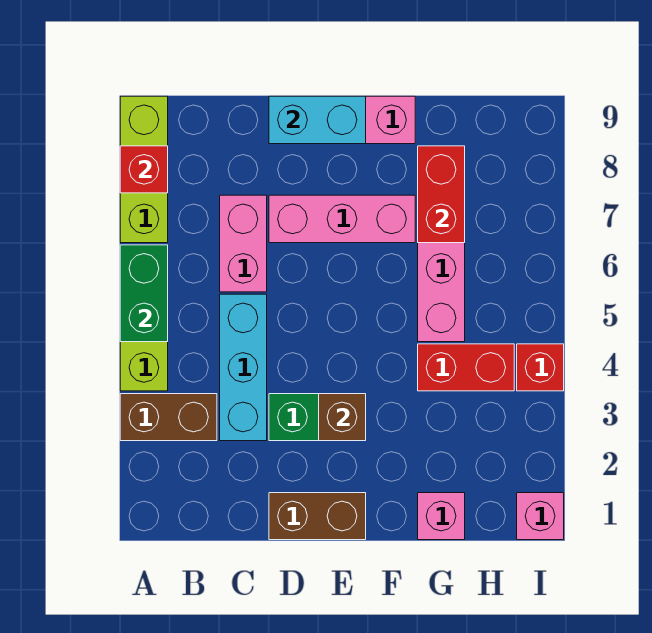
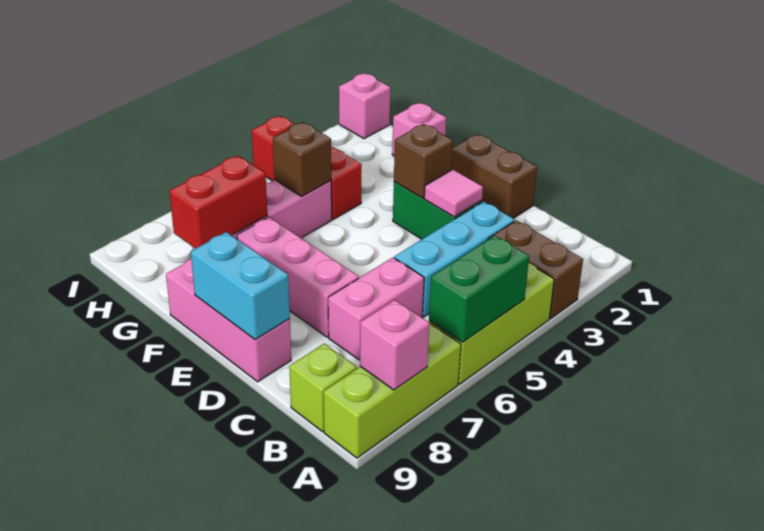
red 1x1 brick [120,146,168,193] -> pink 1x1 brick [360,300,430,390]
none -> lime 1x1 brick [289,344,357,432]
none -> pink 1x1 tile [424,170,483,217]
none -> brown 1x1 brick [273,122,331,197]

